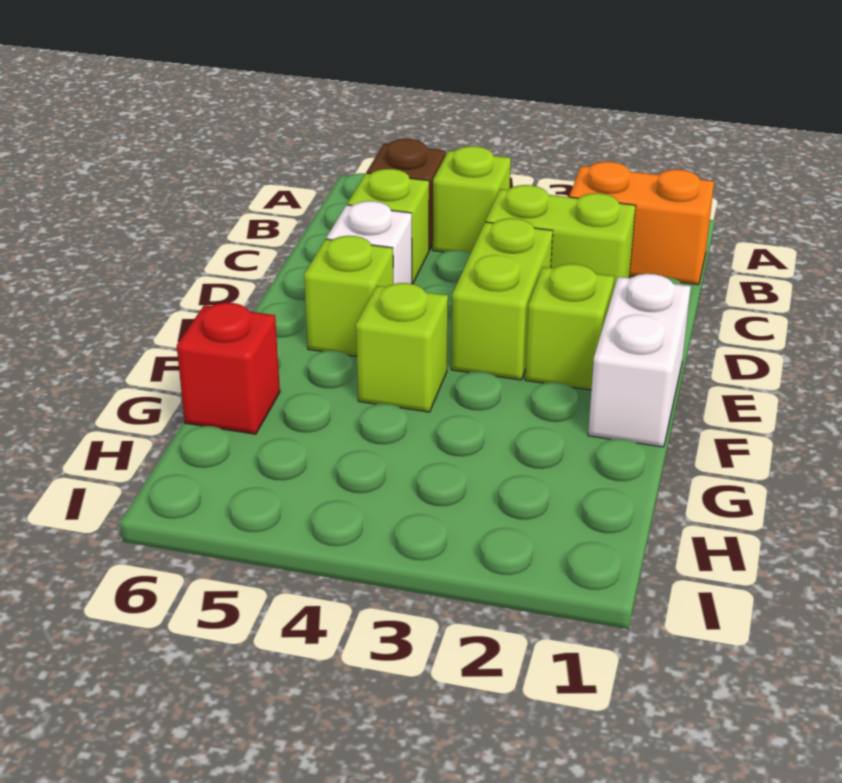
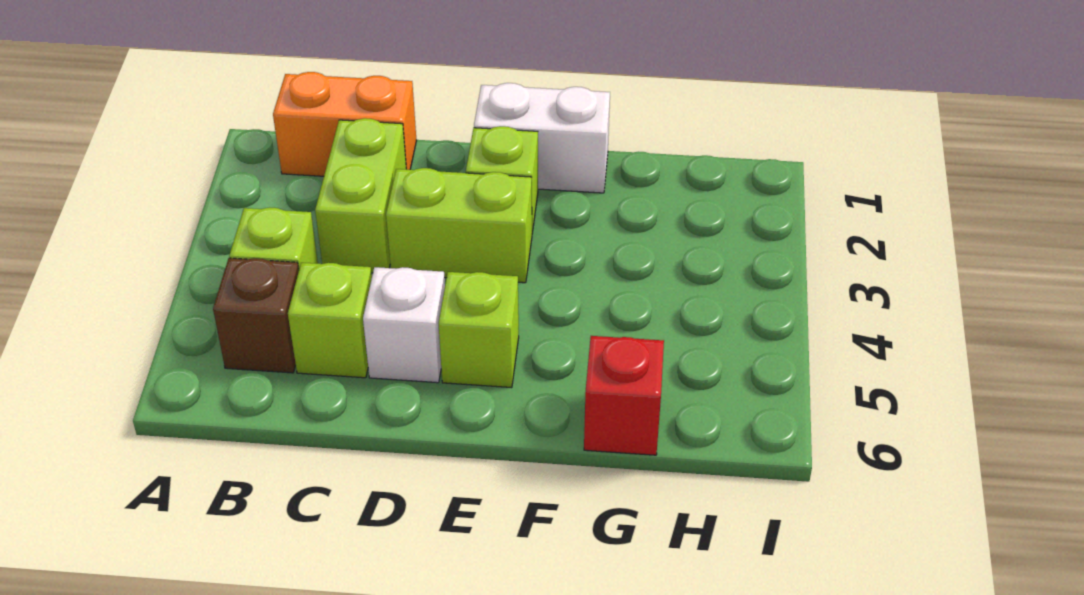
orange 1x2 brick [569,162,714,285] -> orange 1x2 brick turned to [273,72,417,176]
lime 1x1 brick [356,283,448,412] -> none

